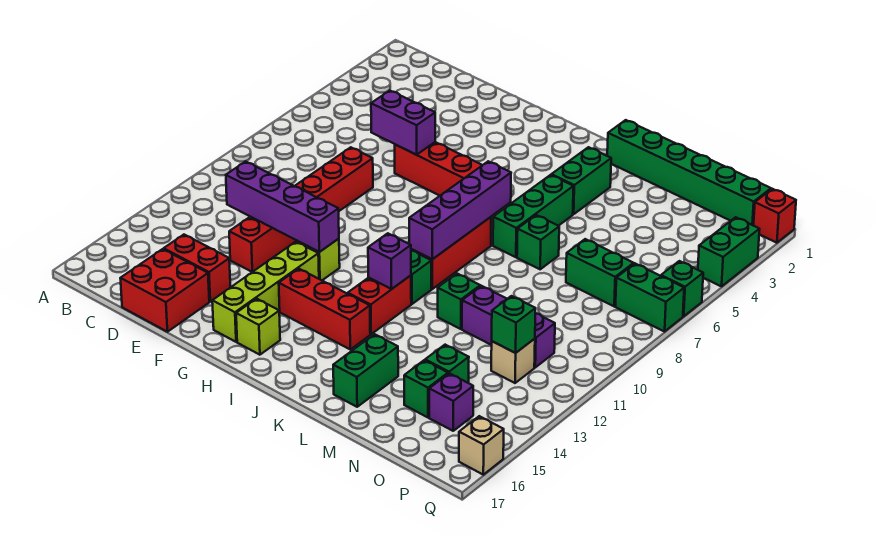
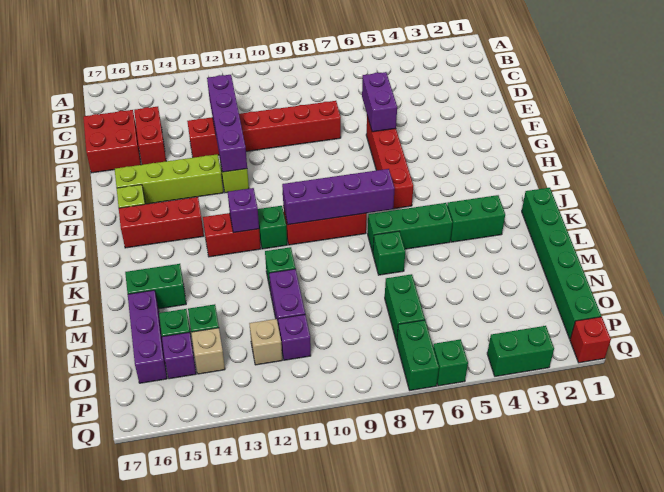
red 1x3 brick [279,269,370,349] -> red 1x3 brick turned to [119,197,204,248]
none -> purple 1x3 brick [128,290,167,383]
green 1x1 brick [492,296,536,353] -> none
tan 1x1 brick [459,416,504,475] -> tan 1x1 brick moved to [191,328,225,374]

